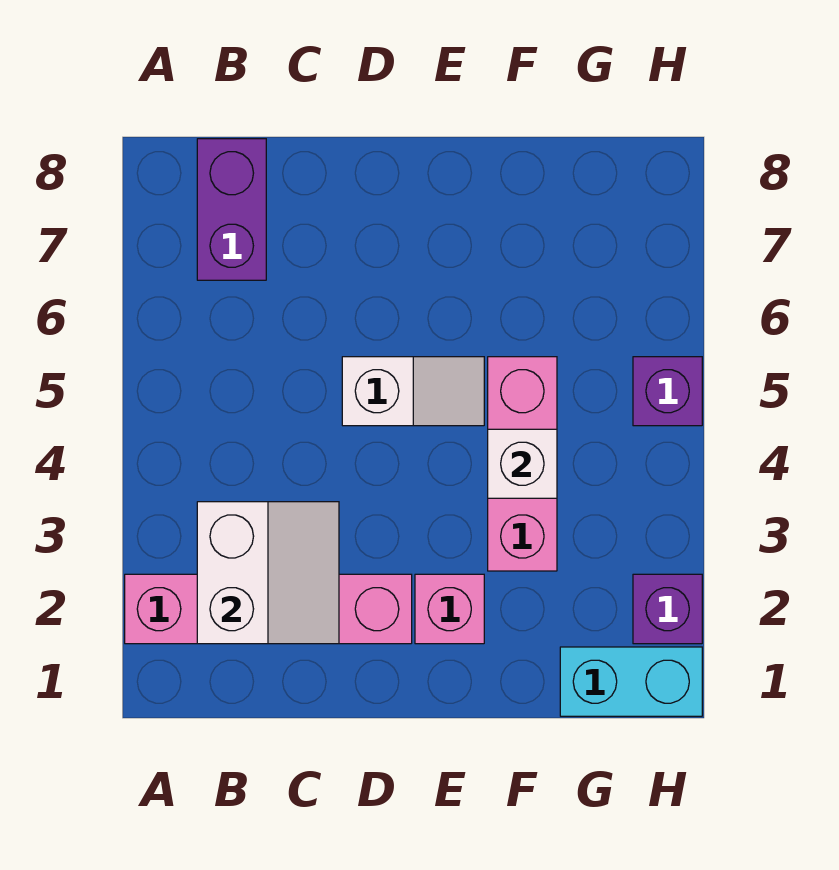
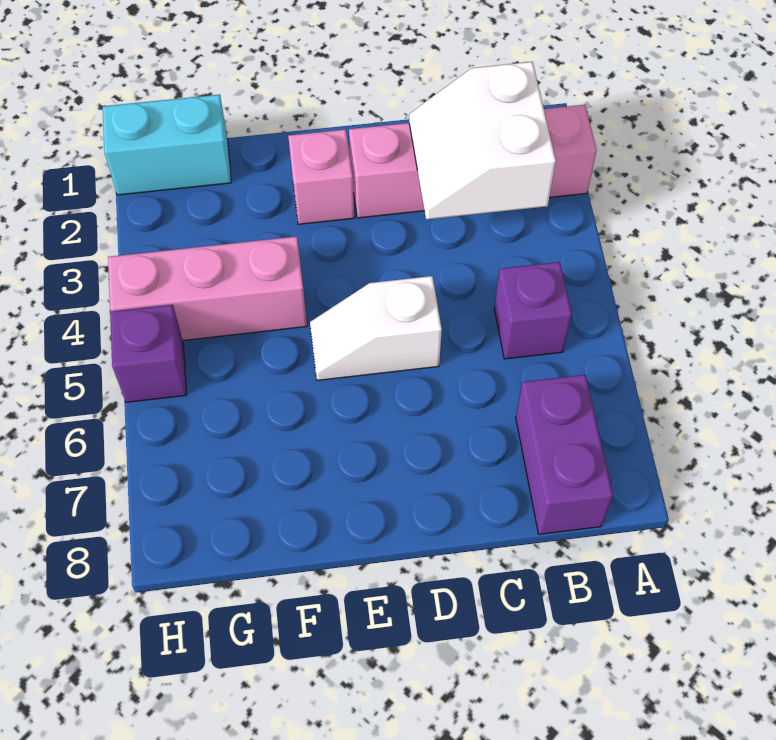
pink 1x3 brick [488,357,557,571] -> pink 1x3 brick turned to [108,236,307,340]
white 1x1 brick [488,429,557,498] -> none
purple 1x1 brick [633,574,702,644] -> purple 1x1 brick moved to [494,262,572,359]

